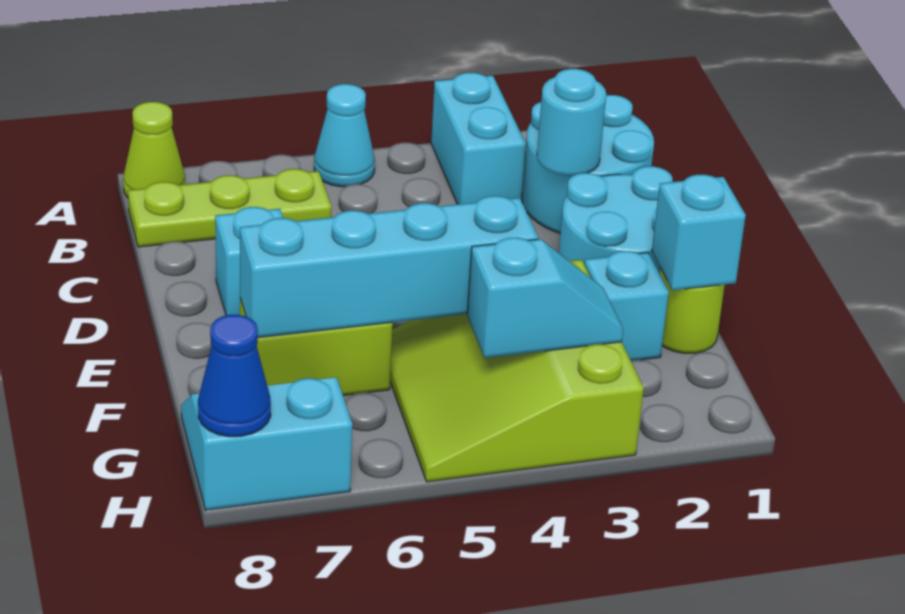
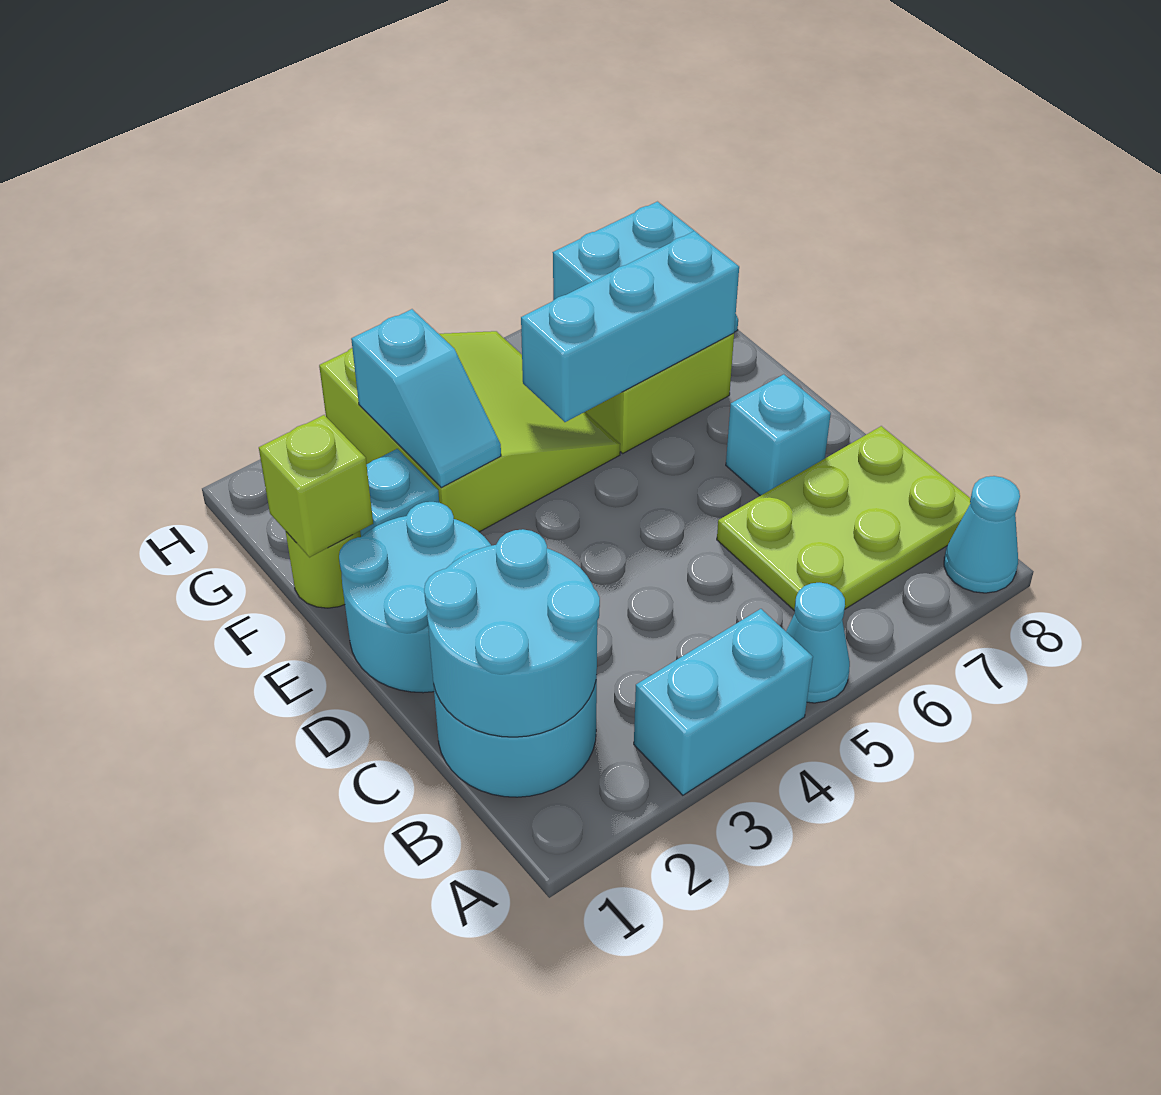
cyan 1x2 brick [431,73,526,204] -> cyan 1x2 brick turned to [634,609,813,795]
lime 1x1 cone [123,102,185,198] -> cyan 1x1 cone [944,476,1020,593]
lime 1x3 plate [128,169,331,247] -> lime 2x3 plate [717,426,971,611]
cyan 1x1 round brick [537,69,606,176] -> cyan 2x2 round brick [424,529,600,737]
cyan 1x1 brick [652,175,746,290] -> lime 1x1 brick [259,415,373,557]
cyan 1x4 brick [240,196,538,338] -> cyan 1x3 brick [521,231,739,422]
cyan 1x2 slope [467,238,623,358] -> cyan 1x2 slope turned to [351,309,501,488]
blue 1x1 cone [198,315,271,437] -> none

